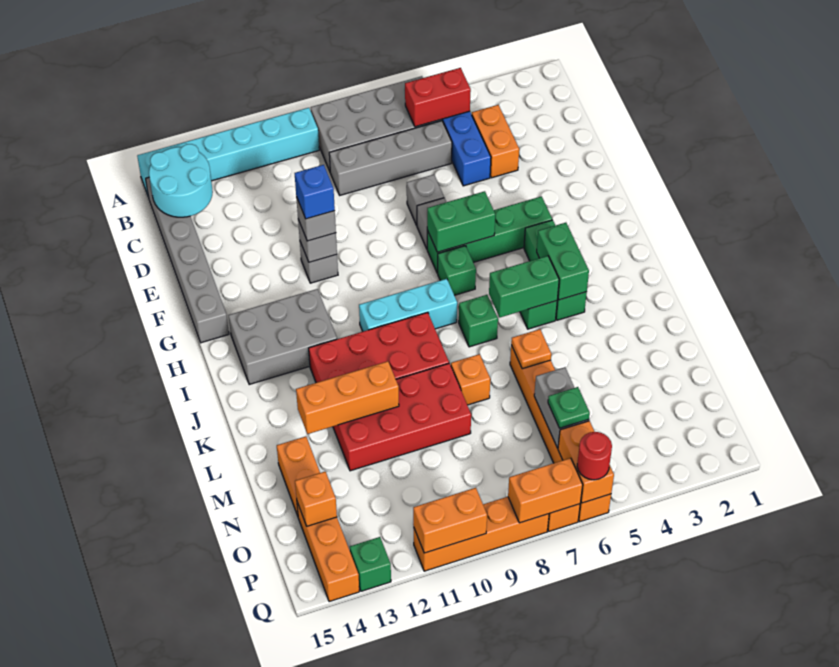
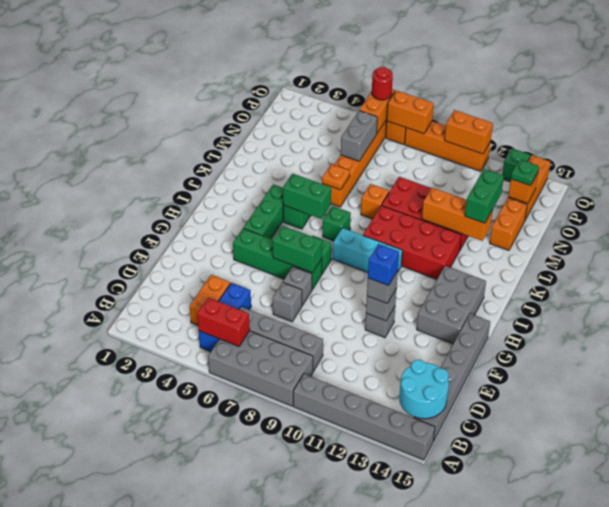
cyan 1x6 brick [137,108,319,197] -> grey 1x6 brick [293,374,435,460]
grey 2x3 brick [228,289,337,385] -> grey 2x3 brick turned to [417,266,486,344]
green 1x2 brick [537,223,589,300] -> green 1x2 brick moved to [465,169,504,223]
green 1x1 plate [548,387,590,428] -> green 1x1 plate moved to [511,159,539,186]

